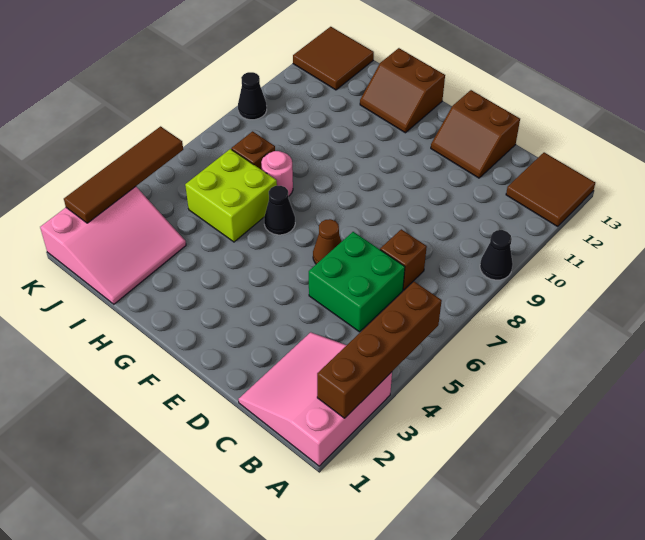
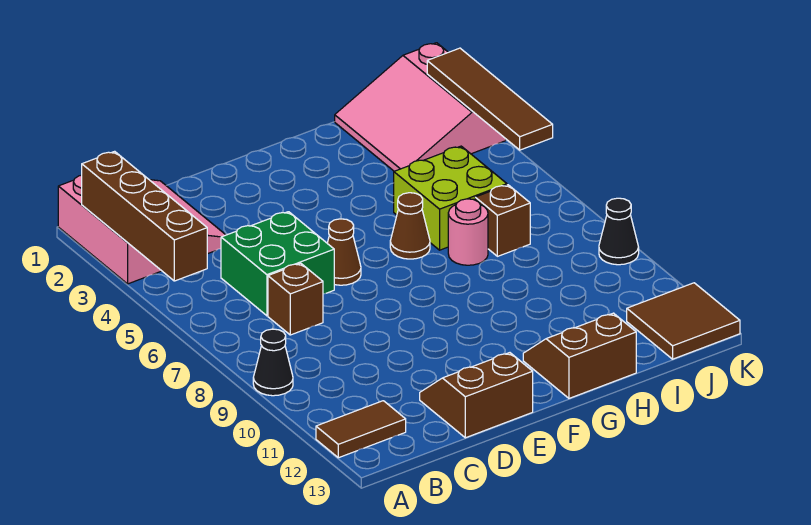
brown 2x2 tile [506,152,595,226] -> brown 1x2 tile [316,401,406,458]
black 1x1 cone [264,186,295,235] -> brown 1x1 cone [390,193,430,259]

